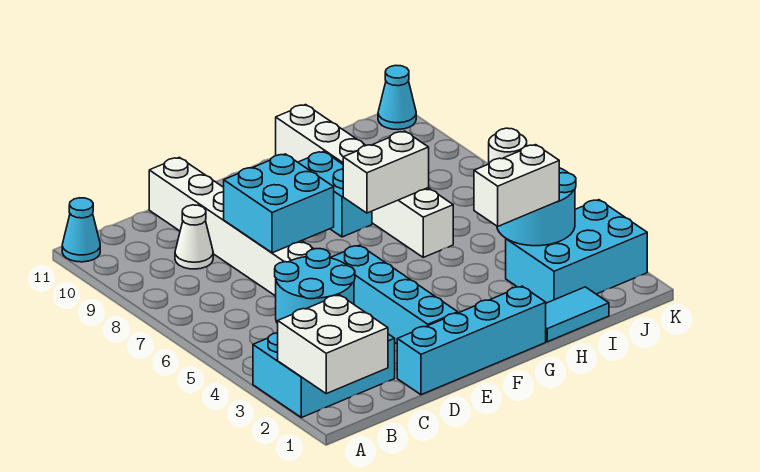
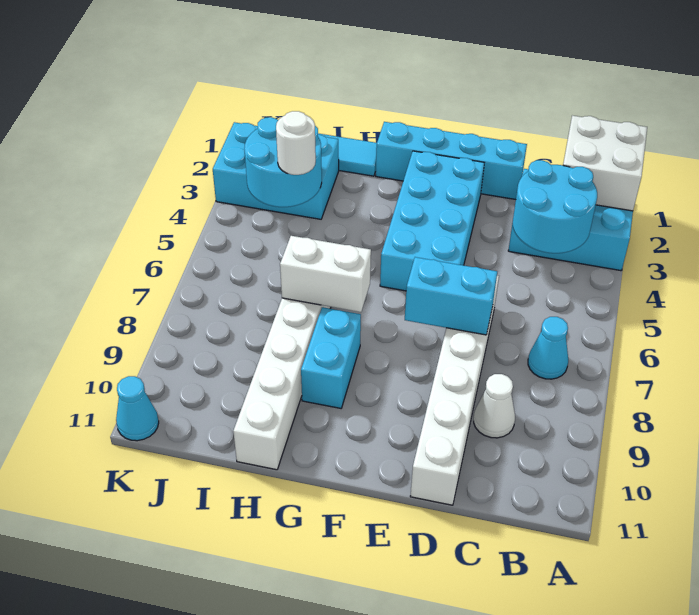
cyan 1x1 cone [62,198,100,262] -> cyan 1x1 cone moved to [528,317,568,379]
cyan 2x2 brick [224,154,334,253] -> cyan 1x2 brick [405,257,497,335]
cyan 1x4 brick [330,245,458,344] -> cyan 2x4 brick [380,151,484,291]
white 1x2 brick [474,145,559,226] -> none

